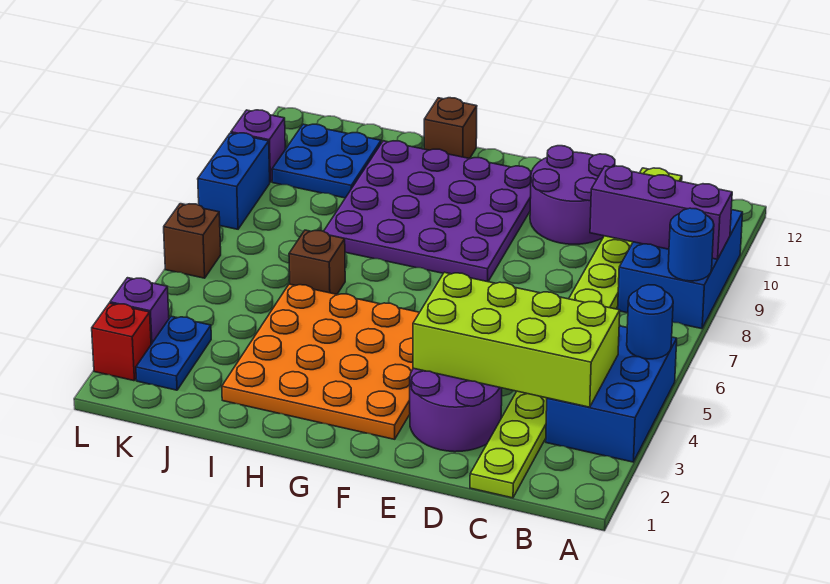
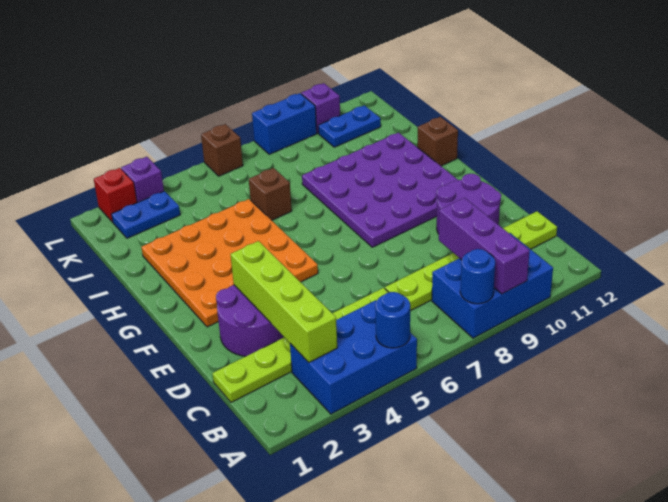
lime 2x4 brick [413,272,620,407] -> lime 1x4 brick [231,241,337,362]
blue 2x2 plate [272,124,381,198] -> blue 1x2 plate [318,105,381,147]

